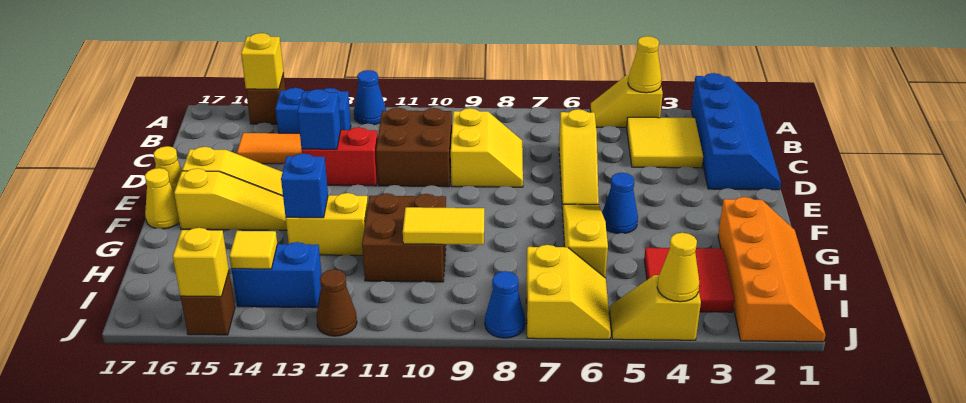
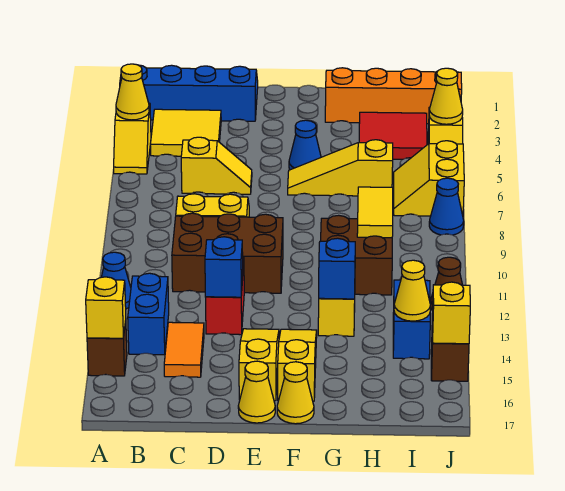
yellow 1x3 slope [559,109,599,209] -> yellow 1x2 slope [181,137,252,194]
brown 2x2 brick [376,108,452,187] -> brown 2x3 brick [172,213,283,293]
yellow 2x2 slope [526,245,611,339] -> yellow 2x2 slope turned to [394,141,464,216]
yellow 1x1 tile [229,231,277,269] -> yellow 1x1 cone [394,260,430,321]

